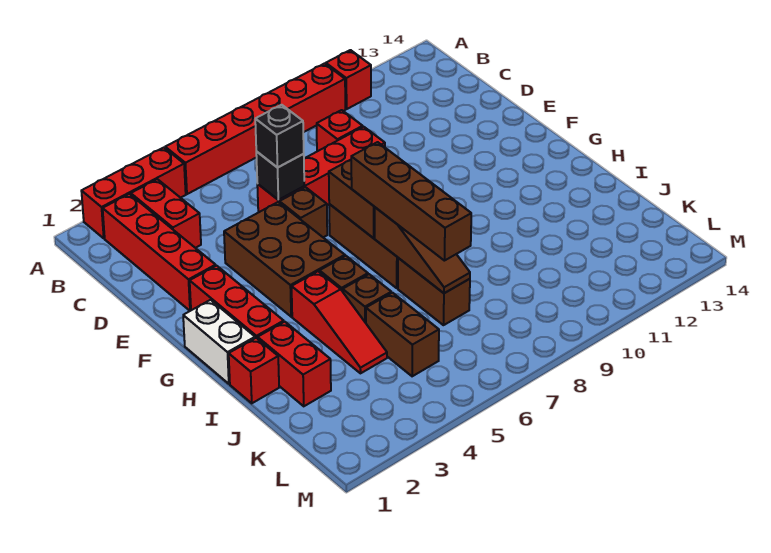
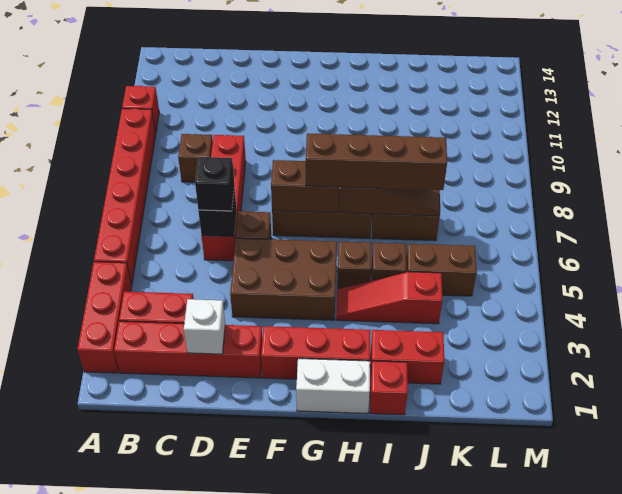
red 1x1 brick [317,110,363,151] -> brown 1x1 brick [178,134,213,182]
none -> white 1x1 brick [184,299,225,354]
red 1x3 slope [292,271,387,373] -> red 1x3 slope turned to [336,272,442,324]

